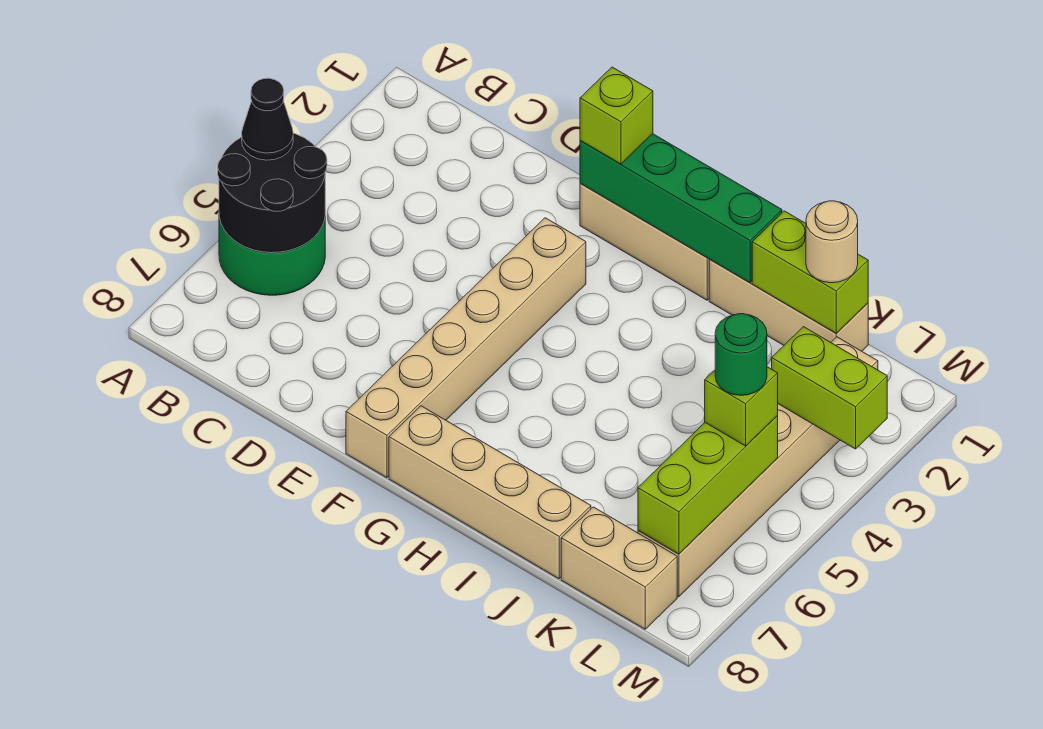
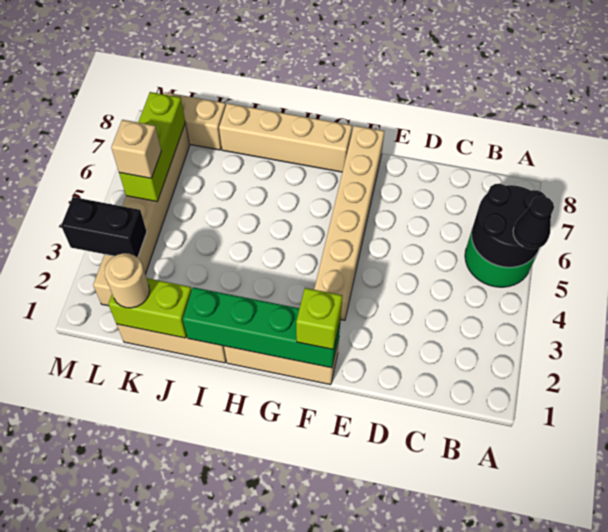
lime 1x2 brick [772,327,887,449] -> black 1x2 brick [61,197,147,258]
lime 1x1 brick [705,367,778,446] -> tan 1x1 brick [111,120,161,178]
green 1x1 round brick [715,314,767,395] -> none

